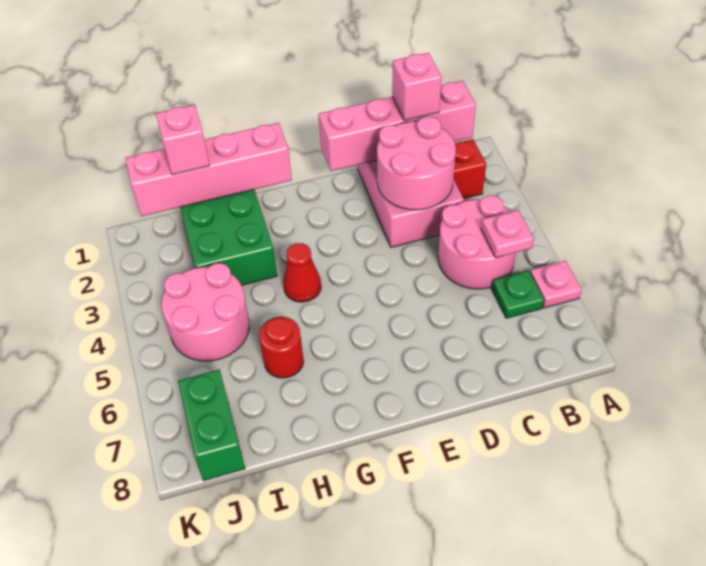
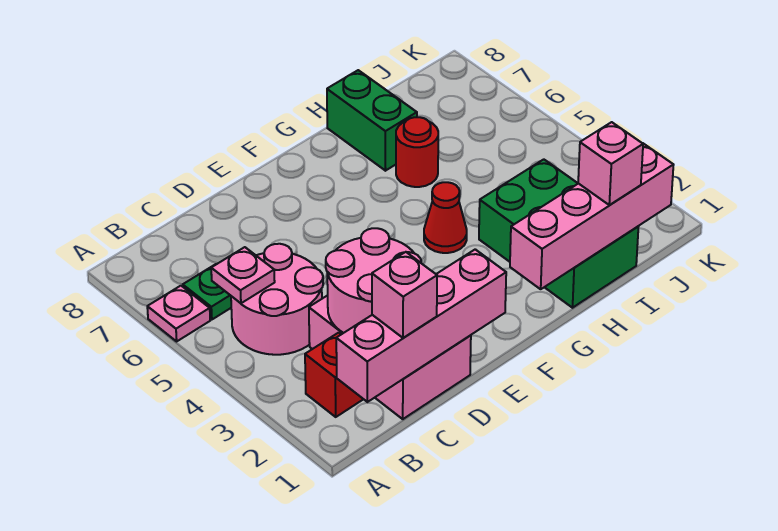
pink 2x2 round brick [161,263,249,361] -> none
green 1x2 brick [178,370,245,481] -> green 1x2 brick moved to [327,70,417,171]

